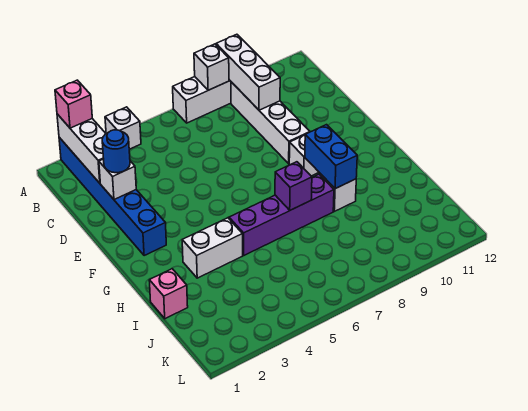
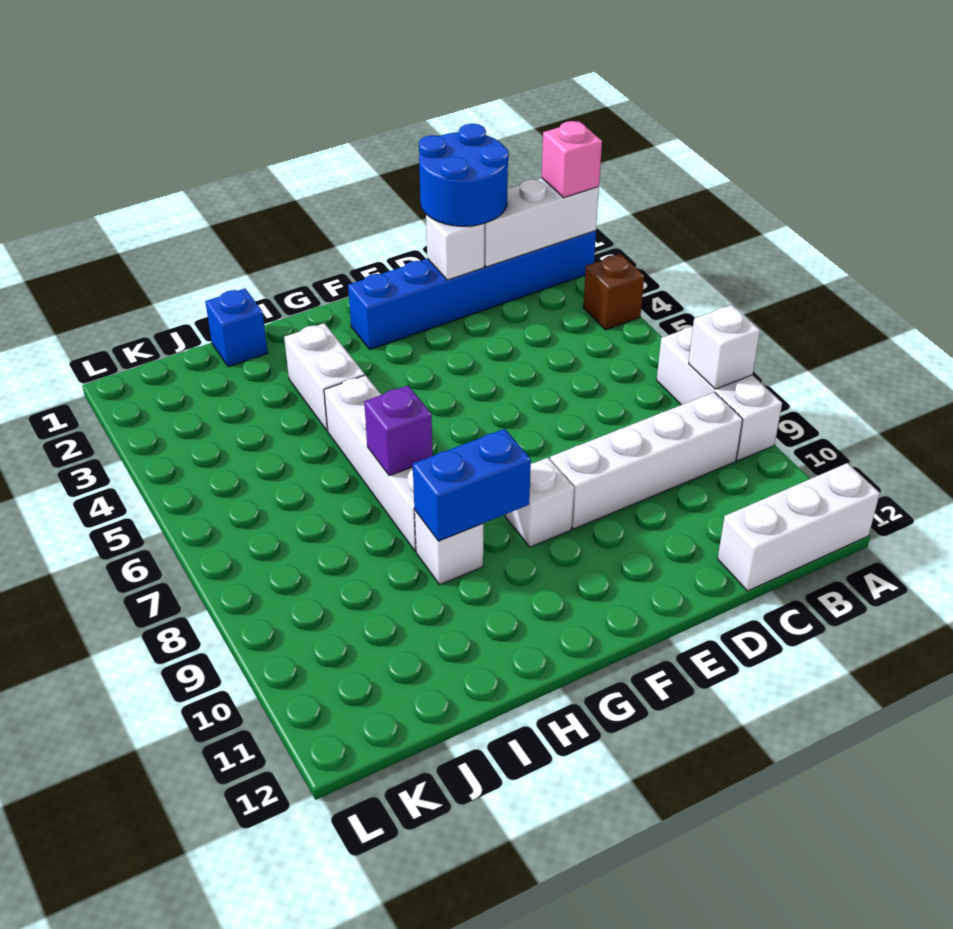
white 1x1 brick [105,107,141,149] -> brown 1x1 brick [583,254,644,330]
white 1x3 brick [216,34,280,110] -> white 1x3 brick moved to [718,463,880,591]
blue 1x1 round brick [102,130,130,173] -> blue 2x2 round brick [419,124,509,226]
purple 1x4 brick [229,174,334,255] -> white 1x4 brick [324,375,416,551]
pink 1x1 brick [149,269,188,319] -> blue 1x1 brick [205,289,268,367]

